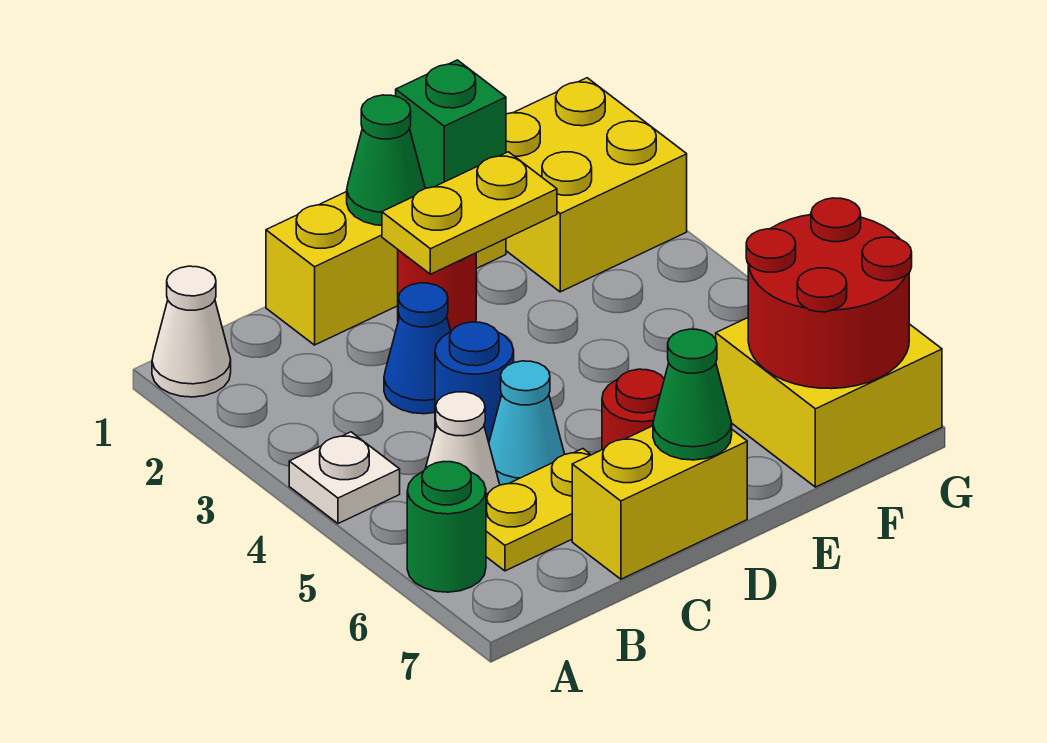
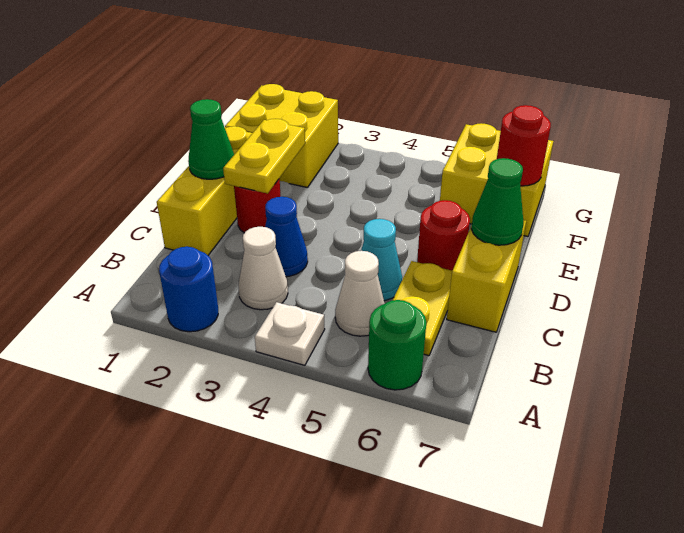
white 1x1 cone [152,266,231,397] -> white 1x1 cone moved to [238,227,288,310]
blue 1x1 round brick [435,322,514,442] -> blue 1x1 round brick moved to [159,247,218,332]
green 1x1 brick [396,60,506,188] -> none
red 2x2 round brick [746,198,912,389] -> red 1x1 round brick [497,105,551,186]

